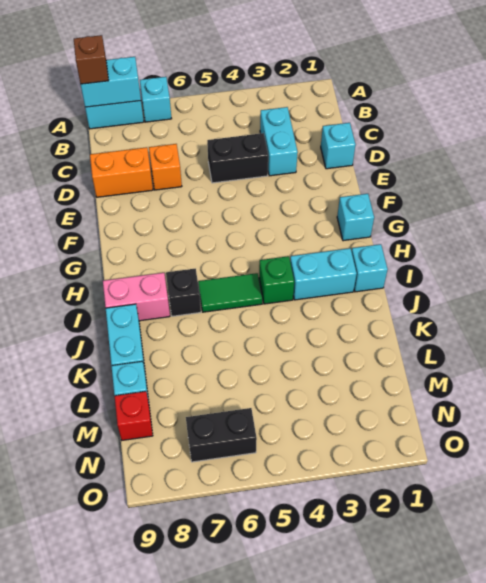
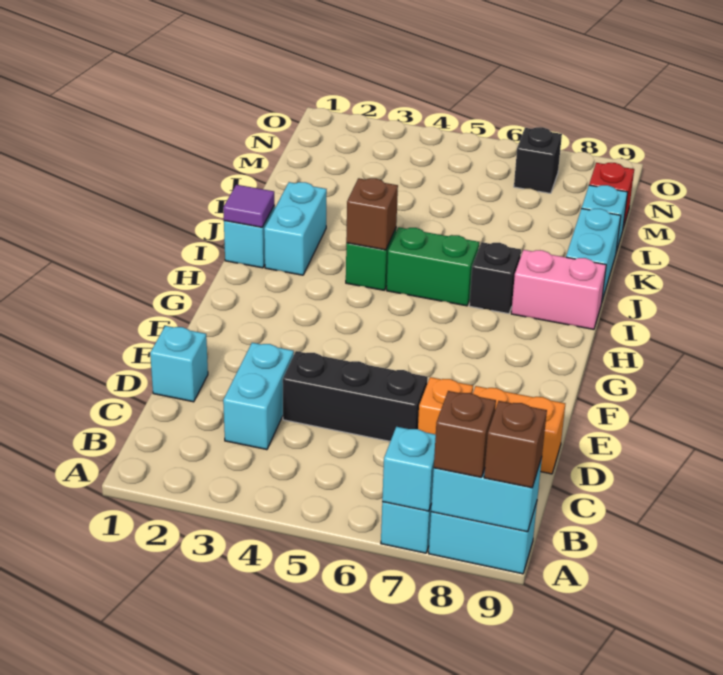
none -> brown 1x1 brick [434,391,496,477]
black 1x2 brick [207,133,268,183] -> black 1x3 brick [283,351,428,441]
cyan 1x1 brick [337,194,374,241] -> cyan 1x1 brick moved to [382,427,436,511]
none -> purple 1x1 tile [223,185,275,227]
cyan 1x2 brick [290,248,357,300] -> cyan 1x2 brick turned to [264,182,327,275]
none -> brown 1x1 brick [346,178,398,250]
green 1x2 tile [198,273,263,312] -> green 1x2 brick [387,227,479,306]
black 1x2 brick [186,408,257,462] -> black 1x1 brick [514,127,562,193]

